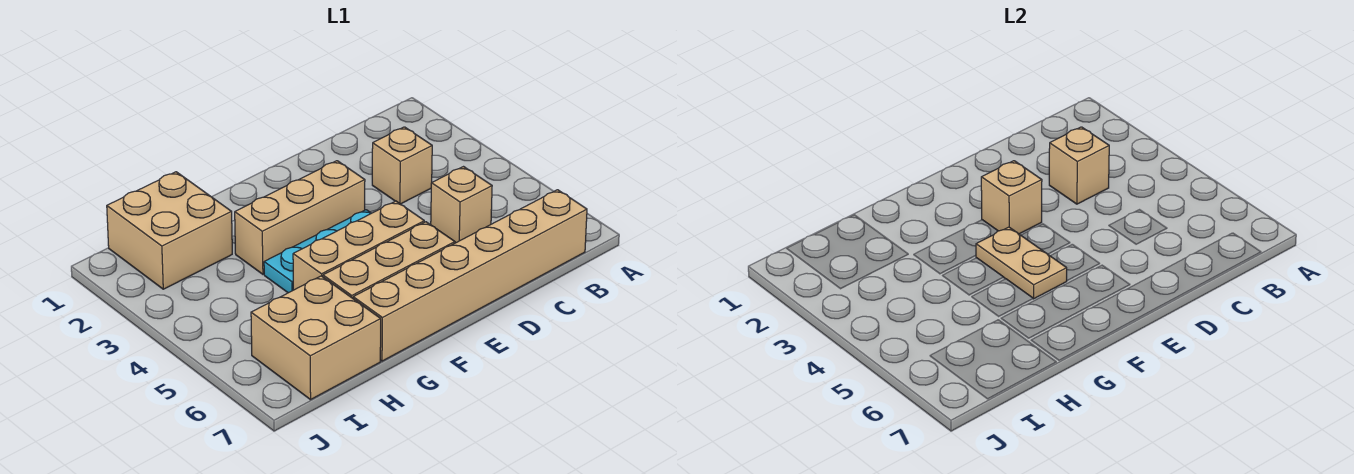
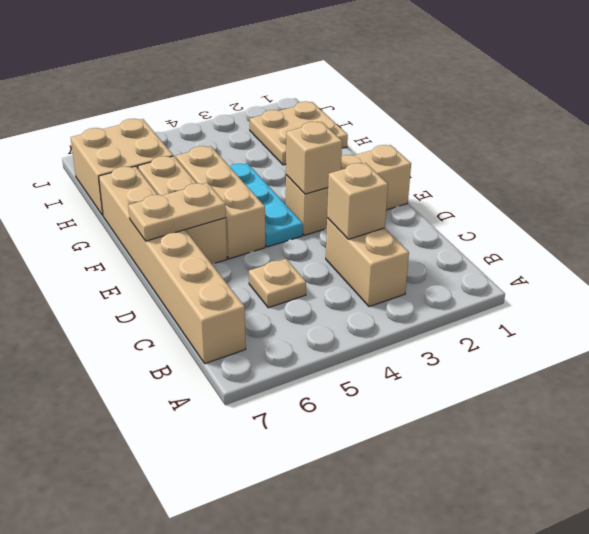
tan 1x1 brick [372,127,432,204] -> tan 1x2 brick [326,218,409,307]
tan 1x1 brick [431,167,492,243] -> tan 1x1 plate [249,259,306,308]
tan 1x3 brick [235,161,365,274] -> tan 1x3 brick turned to [286,145,411,235]
tan 1x2 plate [976,227,1067,299] -> tan 1x2 plate moved to [128,183,226,241]
tan 2x2 brick [107,172,232,289] -> tan 2x2 plate [250,101,348,165]

